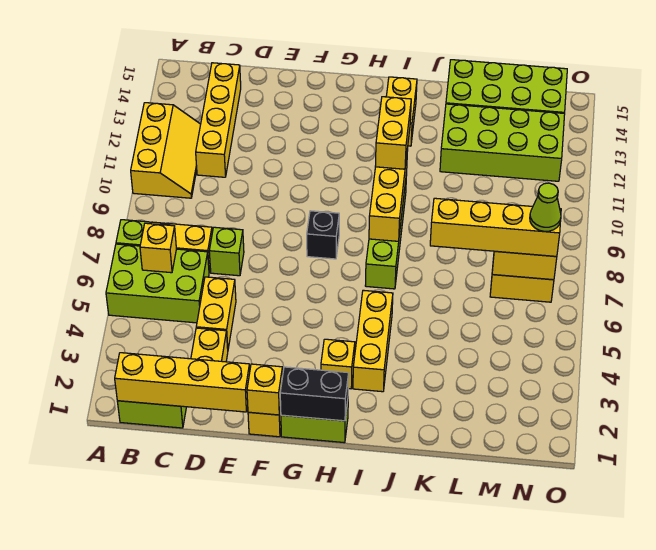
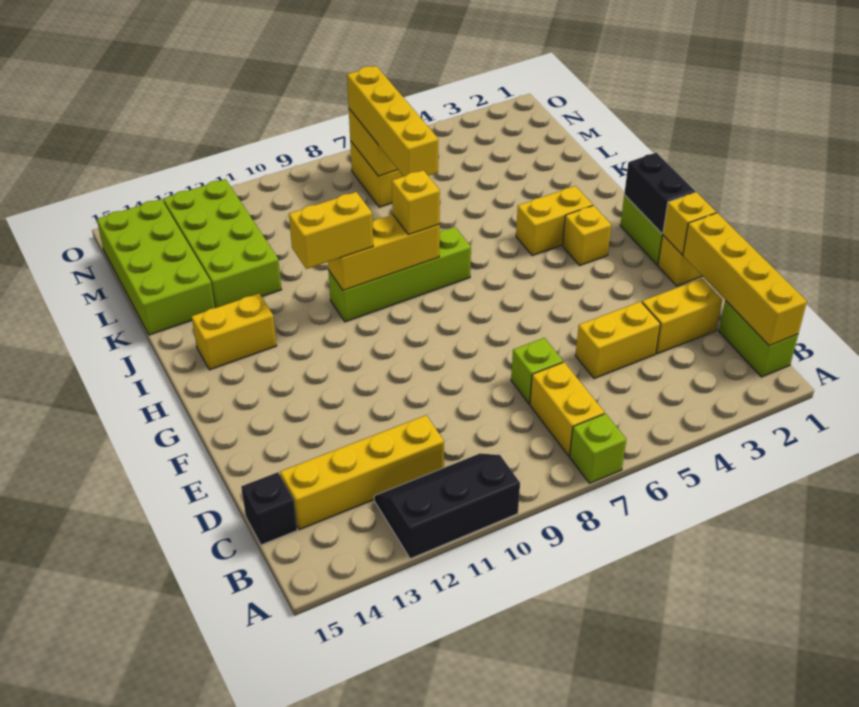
lime 2x3 brick [106,244,209,323] -> none
yellow 2x3 slope [131,103,201,198] -> black 2x3 slope [374,453,520,559]
yellow 1x1 brick [140,223,176,273] -> yellow 1x1 brick moved to [392,170,440,235]
black 1x1 brick [307,211,339,259] -> black 1x1 brick moved to [241,472,297,545]
yellow 1x3 brick [353,290,393,392] -> yellow 1x2 brick [516,186,593,256]
lime 1x1 cone [530,183,561,231] -> none

